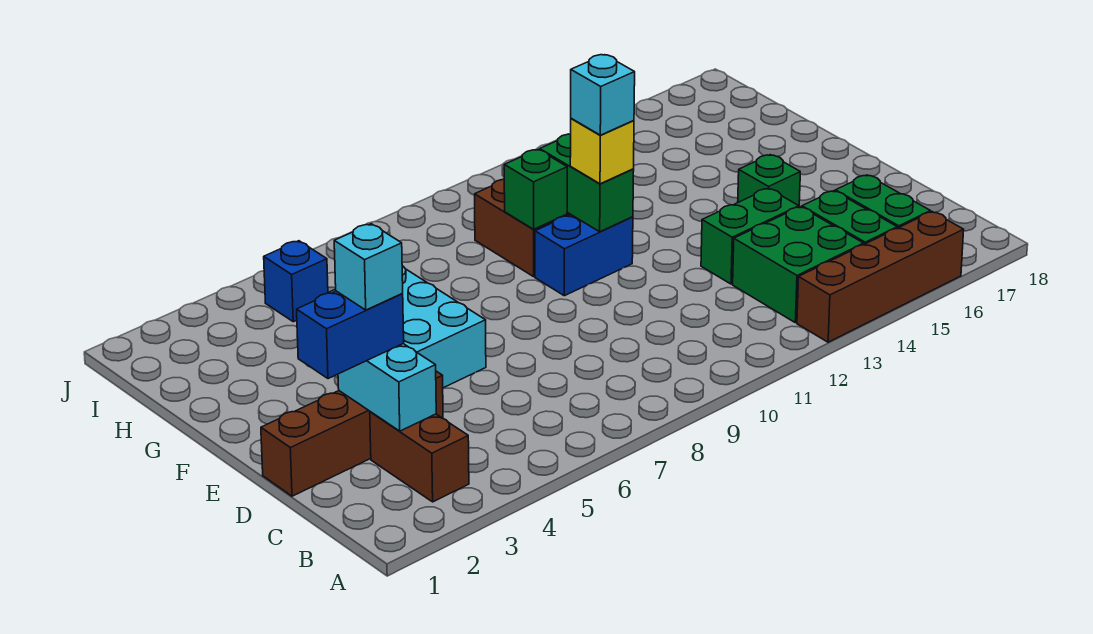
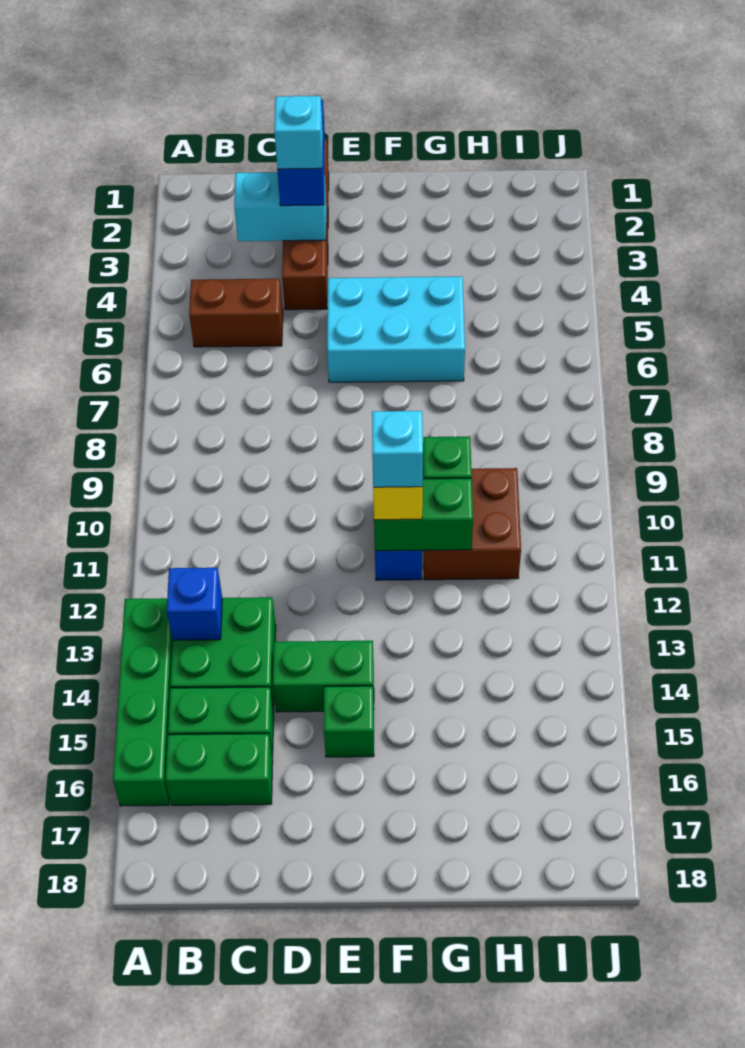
brown 1x4 brick [797,212,964,342] -> green 1x4 brick [113,598,173,806]
brown 1x2 brick [370,412,469,502] -> brown 1x2 brick moved to [189,279,283,347]
green 1x2 brick [701,188,799,284] -> green 1x2 brick turned to [273,641,374,712]
blue 1x1 brick [264,241,328,322] -> blue 1x1 brick moved to [167,568,222,640]

